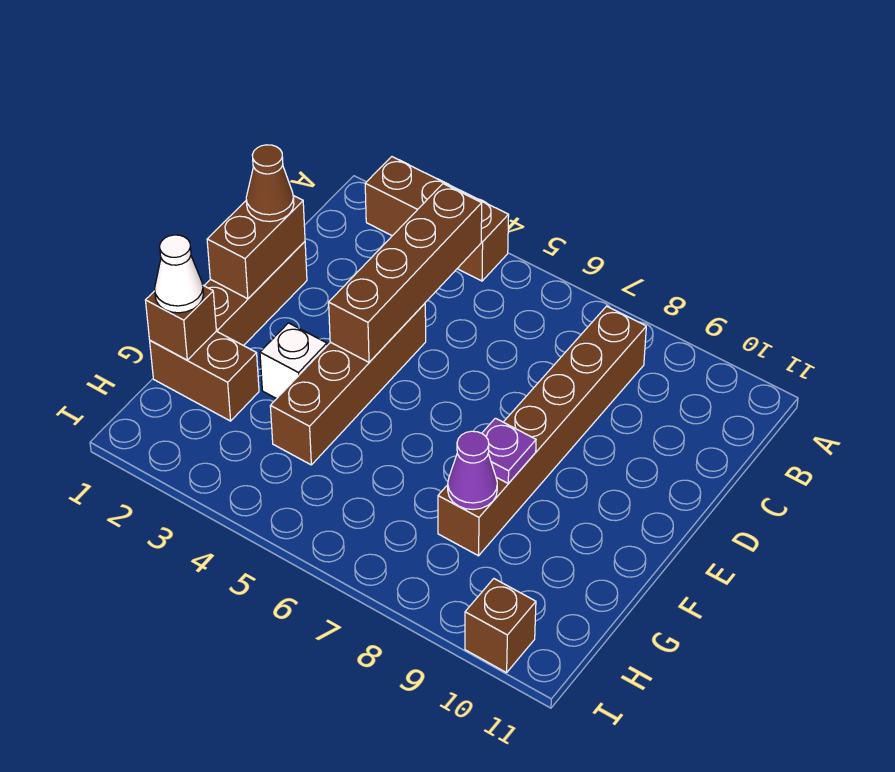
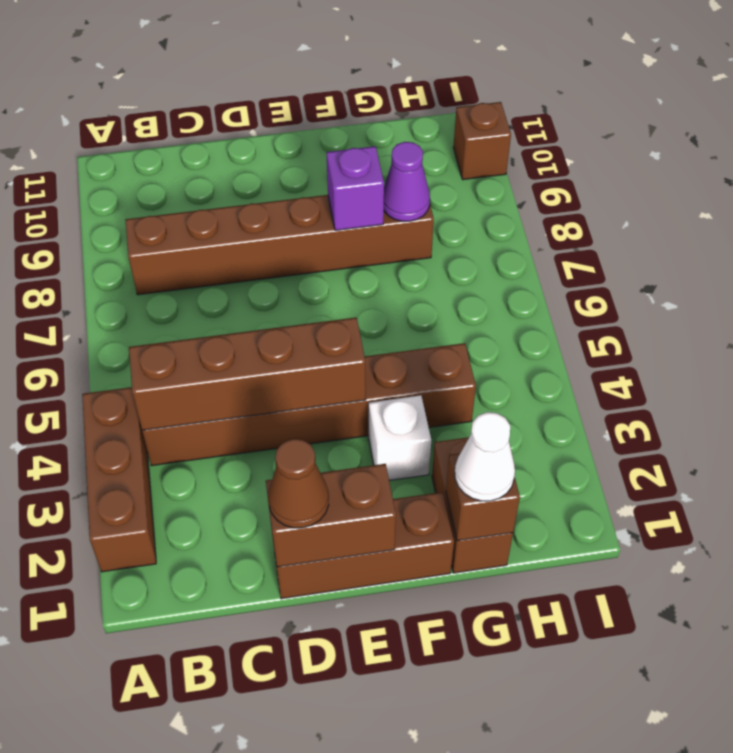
brown 1x4 brick [270,304,426,465] -> brown 1x6 brick [142,343,476,466]
purple 1x1 plate [482,418,536,483] -> purple 1x1 brick [326,146,384,230]

